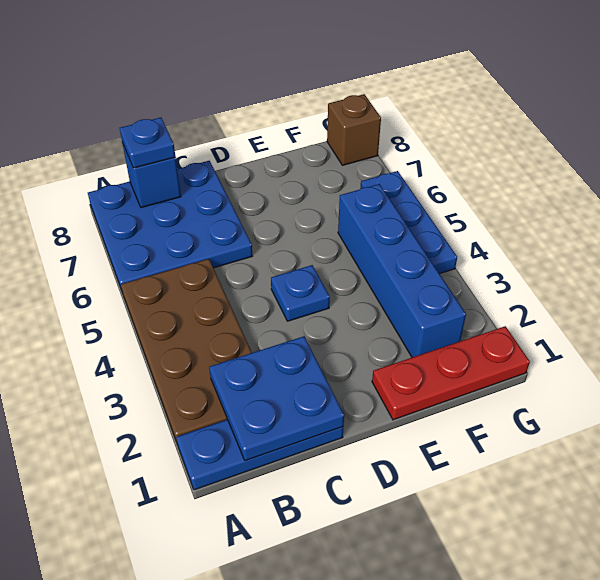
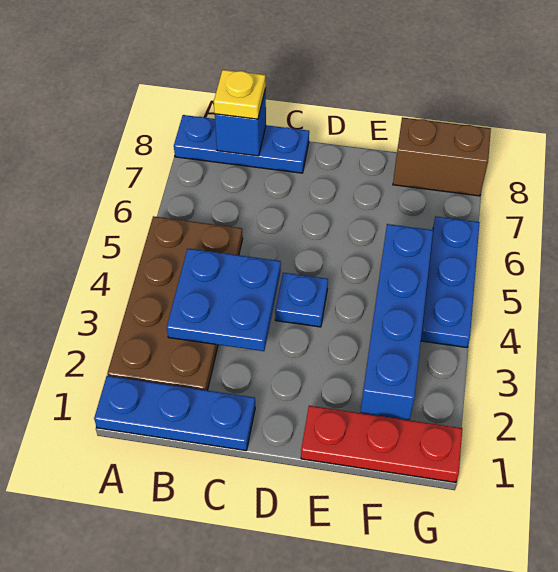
blue 3x3 plate [88,161,252,291] -> blue 1x3 plate [174,115,309,173]
blue 2x2 plate [209,336,344,461] -> blue 2x2 plate moved to [167,249,281,351]
blue 1x1 plate [120,118,175,168] -> yellow 1x1 plate [214,70,266,119]
brown 1x1 brick [327,94,381,165] -> brown 1x2 brick [393,117,491,196]

